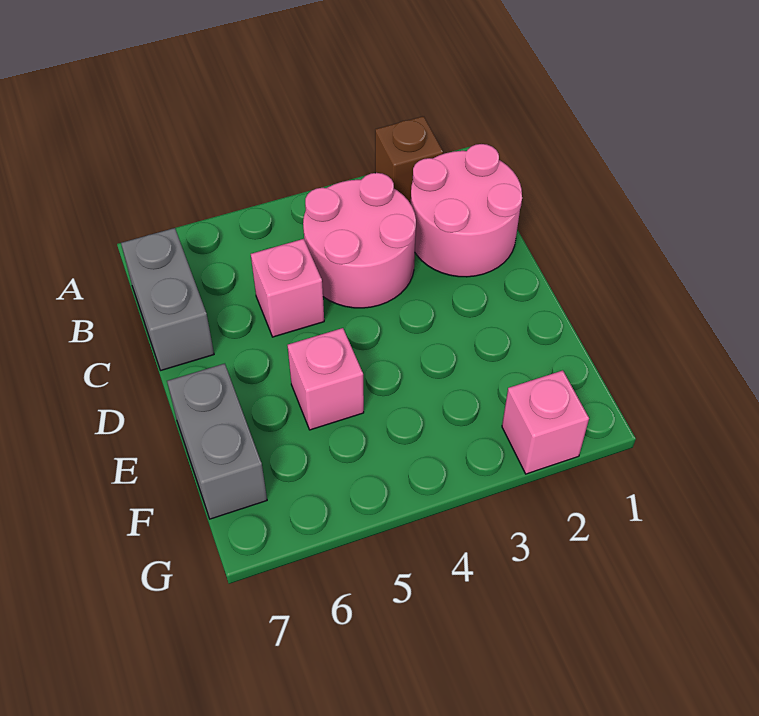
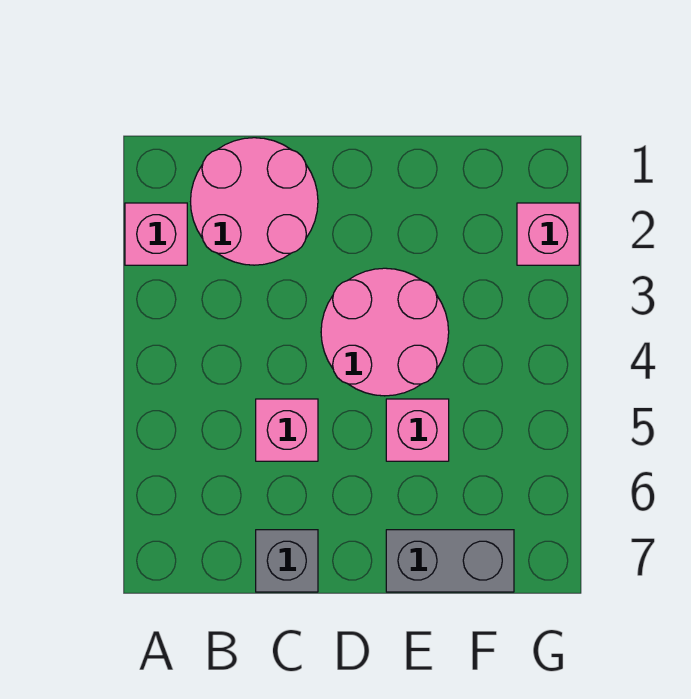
brown 1x1 brick [375,116,443,204] -> pink 1x1 brick [125,203,187,265]
pink 2x2 round brick [303,173,416,308] -> pink 2x2 round brick moved to [321,268,449,396]
grey 1x2 brick [121,228,214,370] -> grey 1x1 brick [256,530,318,592]

